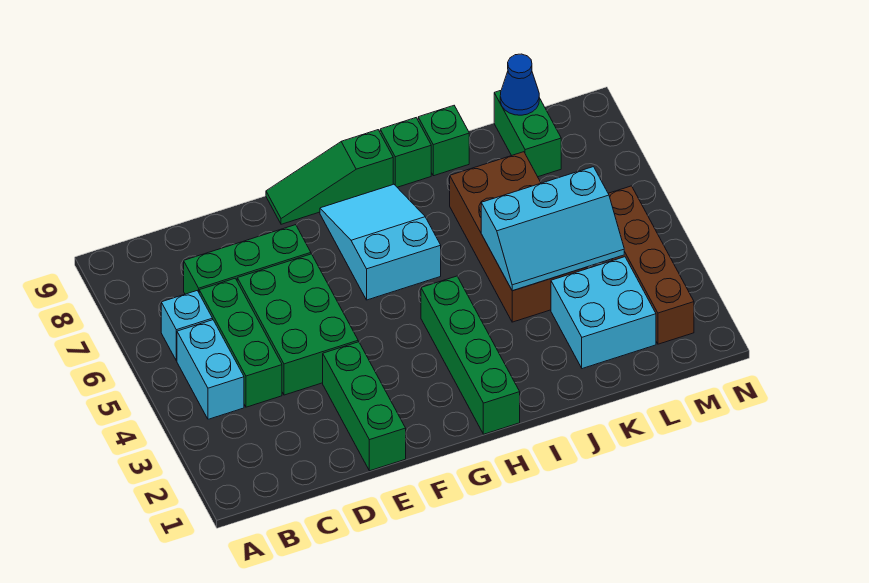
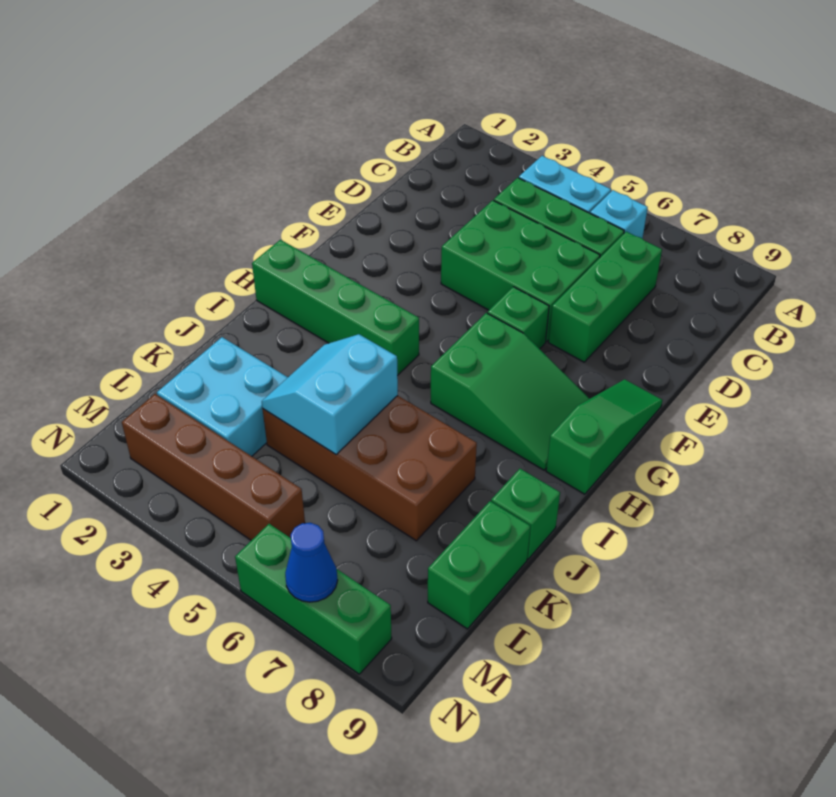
green 1x3 brick [323,342,406,471] -> green 1x3 brick moved to [235,524,392,674]
cyan 2x3 slope [320,184,441,300] -> green 2x3 slope [431,313,589,470]
green 1x1 brick [380,118,431,187] -> green 1x1 brick moved to [487,287,549,349]
cyan 2x3 slope [481,167,624,291] -> cyan 2x2 slope [262,334,398,454]
green 1x2 brick [494,91,561,177] -> green 1x2 brick turned to [428,501,530,629]
blue 1x1 cone [500,54,539,115] -> blue 1x1 cone moved to [285,523,338,602]

